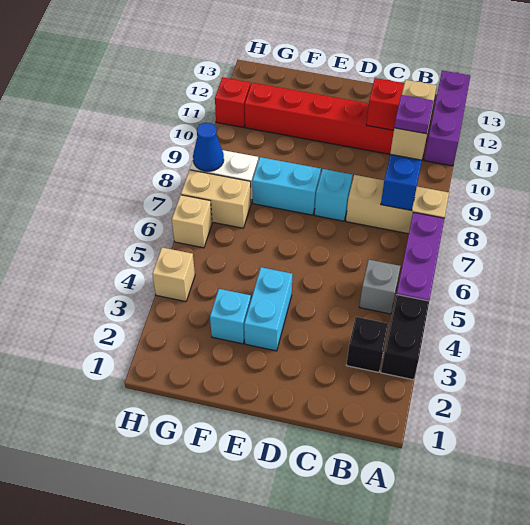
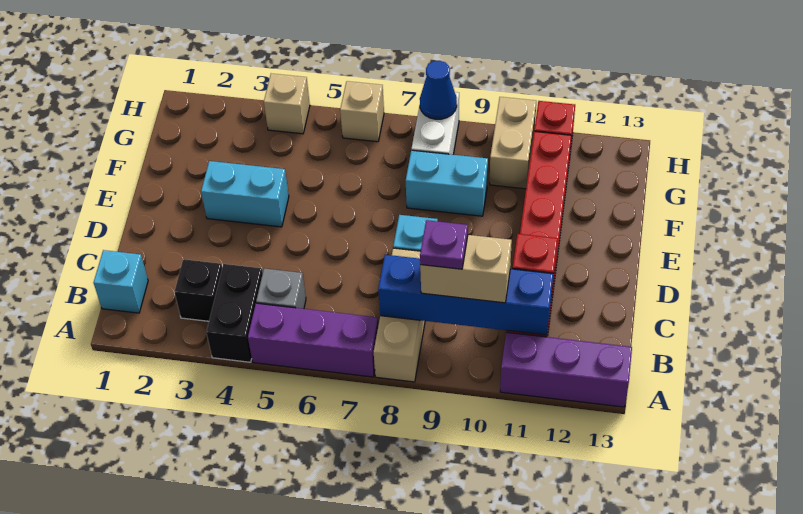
black 1x2 brick [381,295,429,380] -> black 1x2 brick turned to [206,264,263,362]
cyan 1x2 brick [252,157,321,215] -> cyan 1x2 brick turned to [406,150,488,216]
cyan 1x1 brick [210,289,251,344] -> cyan 1x1 brick moved to [94,250,148,313]
tan 1x2 brick [181,170,251,228] -> tan 1x2 brick moved to [490,97,536,189]

